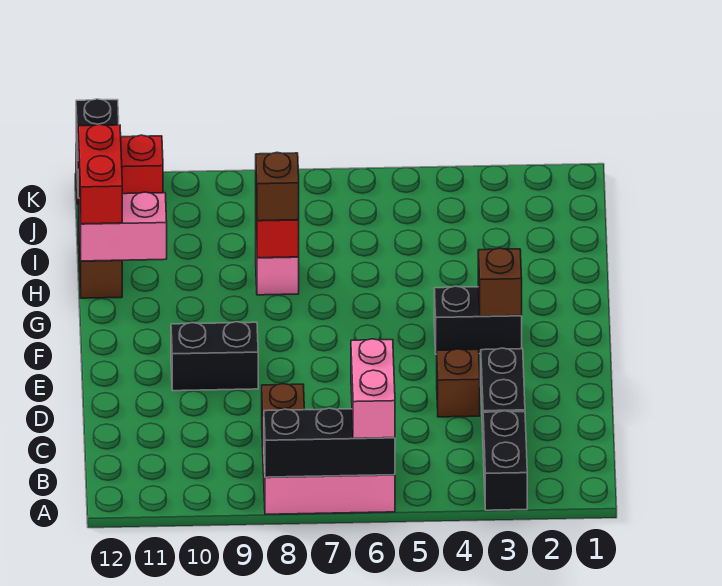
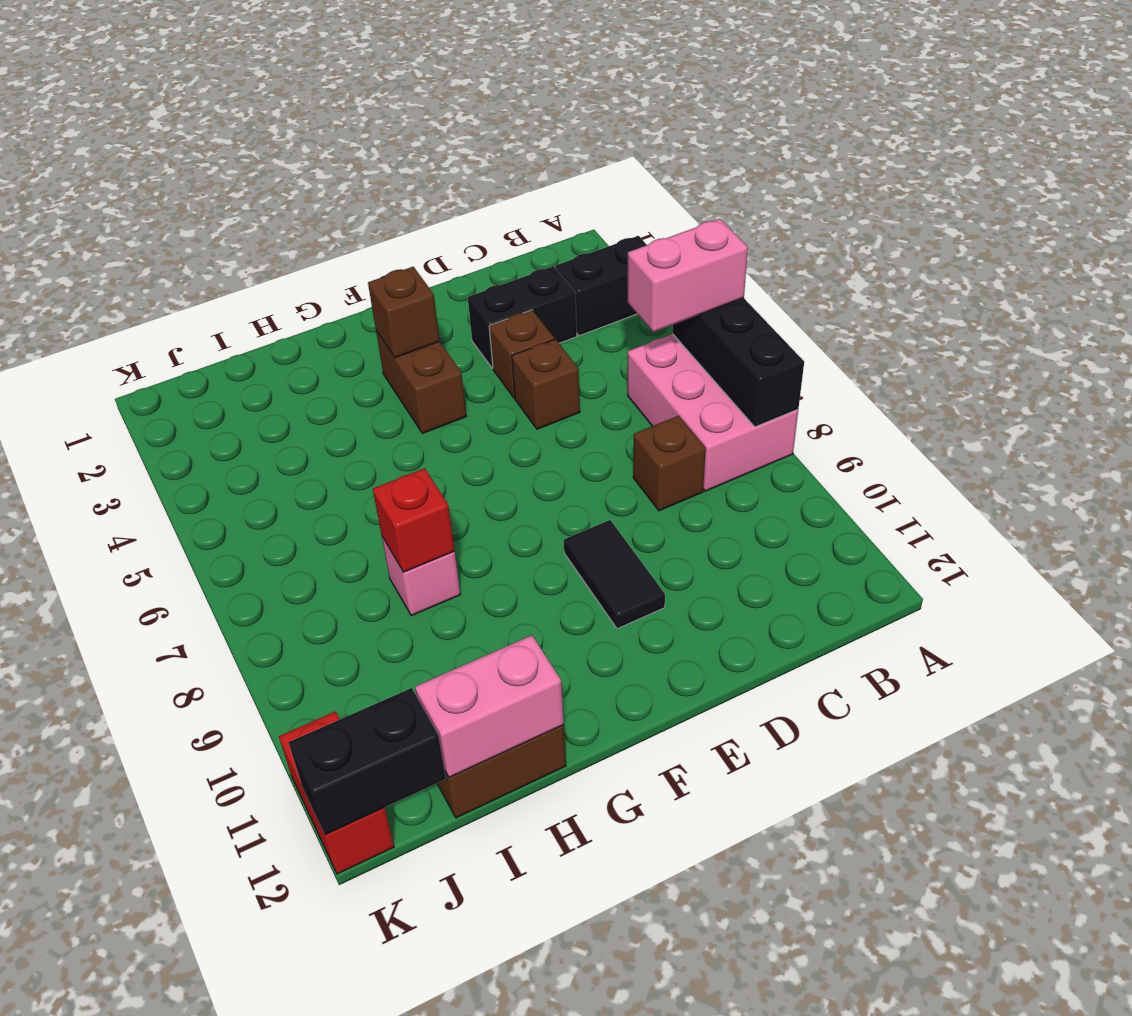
black 1x2 brick [171,322,258,391] -> black 1x2 tile [564,520,665,629]
black 1x2 brick [434,286,522,354] -> brown 1x2 brick [376,331,466,433]
brown 1x1 brick [256,153,299,221] -> brown 1x1 brick moved to [512,339,580,429]
pink 1x2 brick [79,192,167,261] -> pink 1x2 brick turned to [415,635,564,777]
red 1x2 brick [78,124,122,224] -> none

